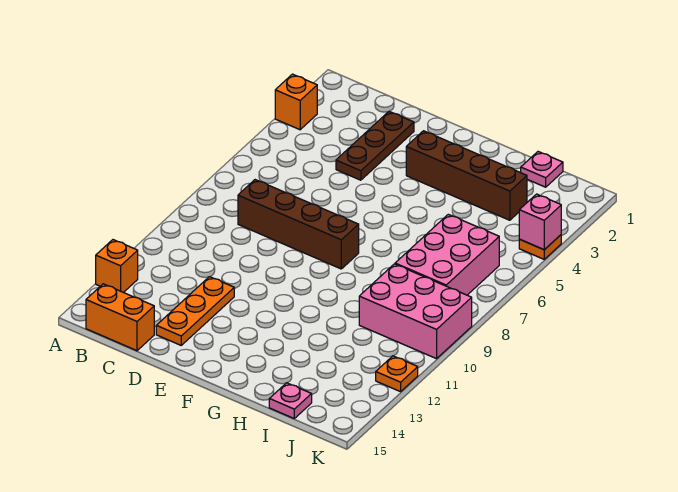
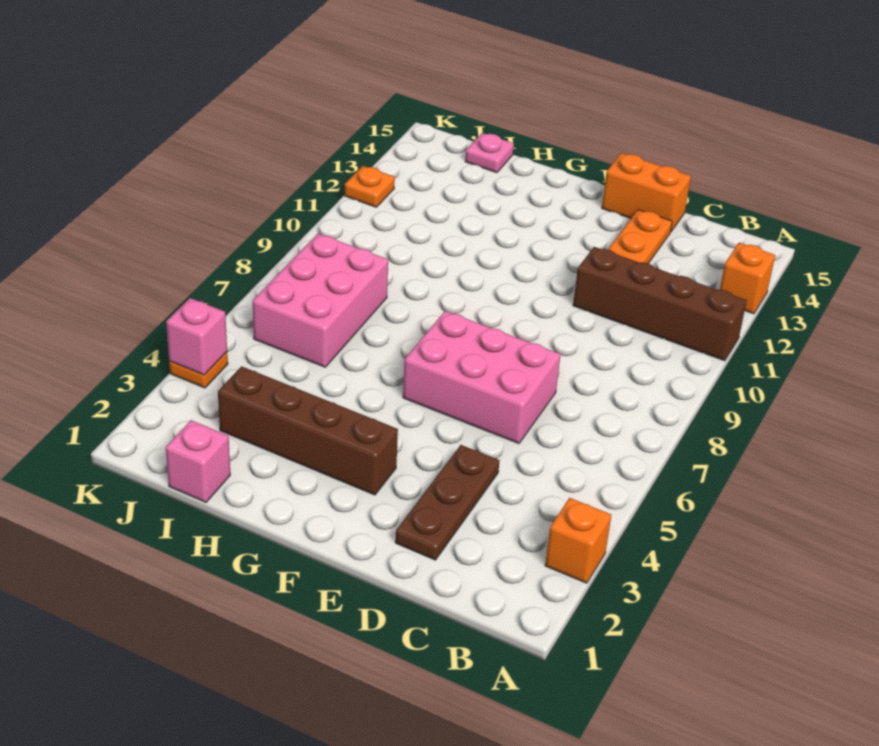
orange 1x2 brick [86,284,154,351] -> orange 1x2 brick moved to [602,153,691,231]
brown 1x4 brick [238,180,359,269] -> brown 1x4 brick moved to [573,247,747,361]
pink 1x1 plate [521,152,563,187] -> pink 1x1 brick [166,420,230,502]
pink 2x3 brick [359,264,472,359] -> pink 2x3 brick moved to [403,311,561,444]

